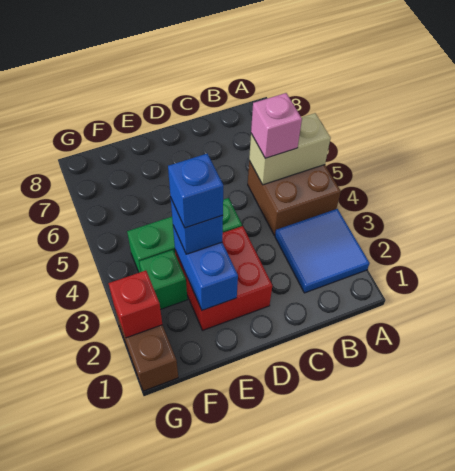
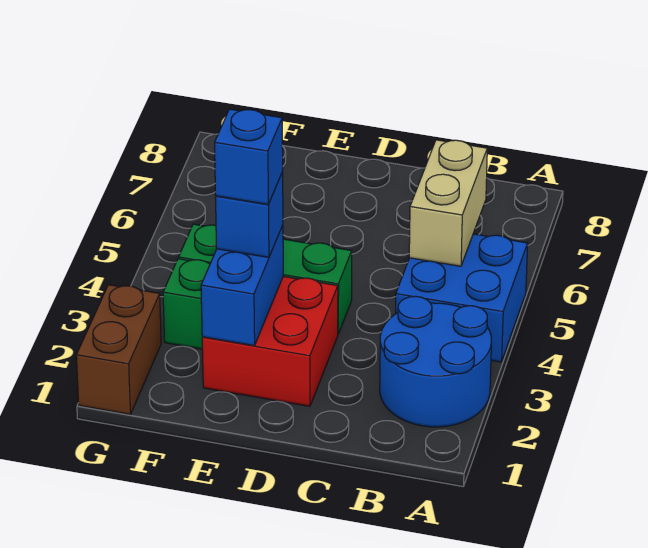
blue 2x2 tile [275,209,370,293] -> blue 2x2 round brick [380,296,491,427]
brown 2x2 brick [248,161,341,236] -> blue 2x2 brick [396,234,528,362]
tan 1x2 brick [249,113,331,185] -> tan 1x2 brick turned to [409,140,487,266]
pink 1x1 brick [251,93,302,158] -> none
red 1x1 brick [108,270,162,338] -> none

